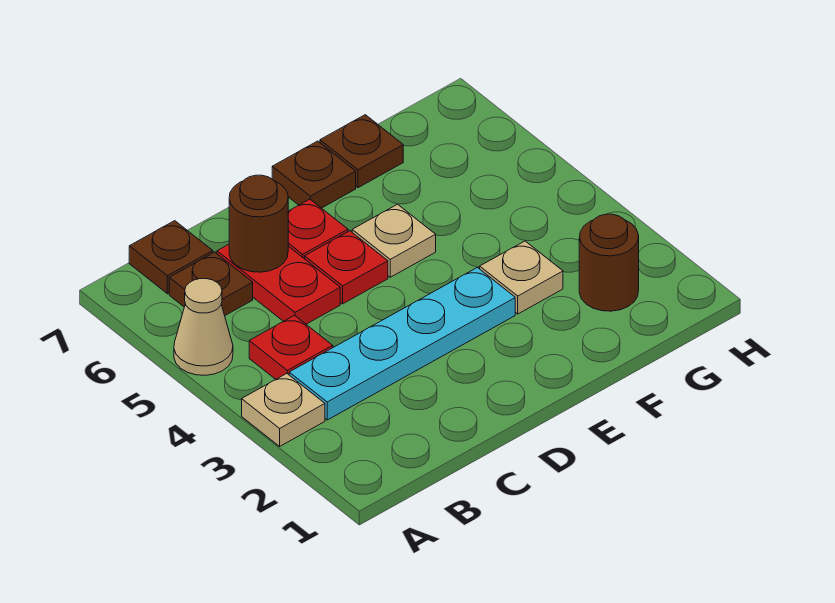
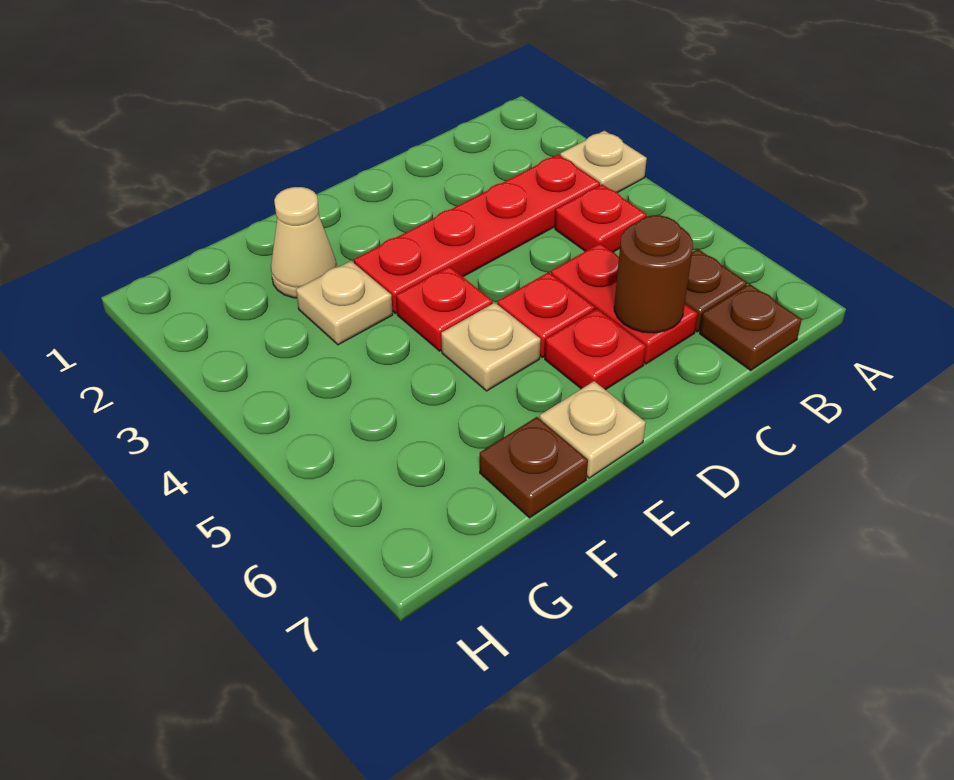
tan 1x1 cone [174,279,233,375] -> tan 1x1 cone moved to [271,187,337,298]
cyan 1x4 plate [289,268,515,420] -> red 1x4 plate [354,155,600,313]
none -> red 1x1 plate [396,266,493,351]
brown 1x1 plate [272,141,356,208] -> tan 1x1 plate [540,381,646,478]
brown 1x1 round brick [579,214,639,311] -> none

